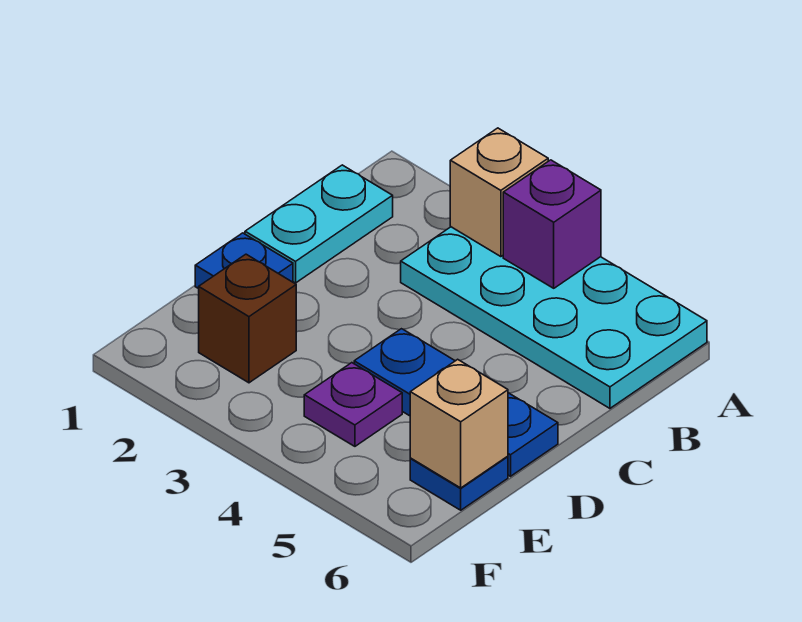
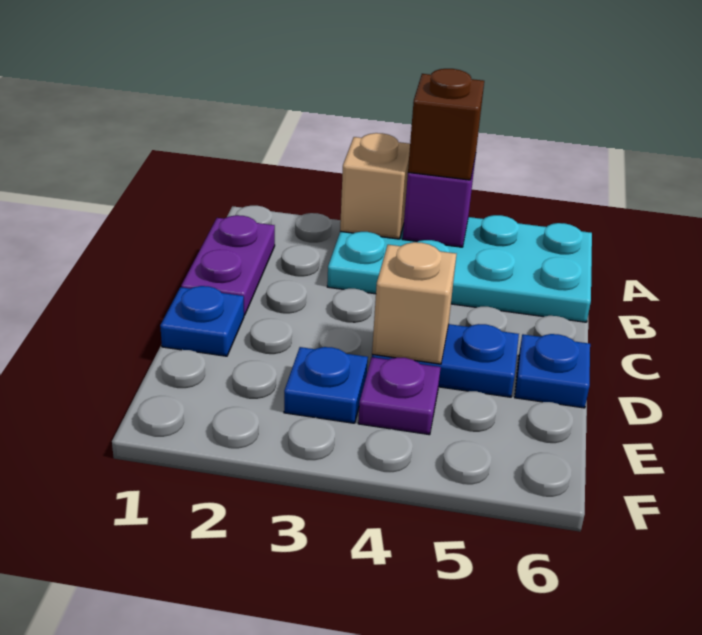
cyan 1x2 plate [245,165,393,283] -> purple 1x2 plate [181,215,275,315]
brown 1x1 brick [199,254,296,383] -> brown 1x1 brick moved to [408,69,484,180]
blue 1x1 plate [410,456,508,510] -> blue 1x1 plate moved to [284,347,368,423]
tan 1x1 brick [410,359,508,488] -> tan 1x1 brick moved to [372,242,456,364]

